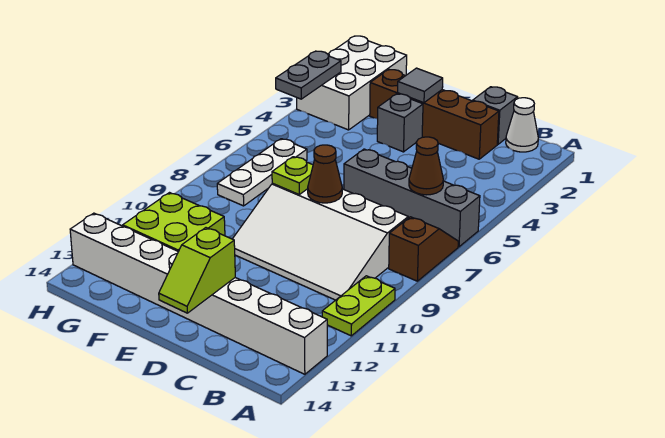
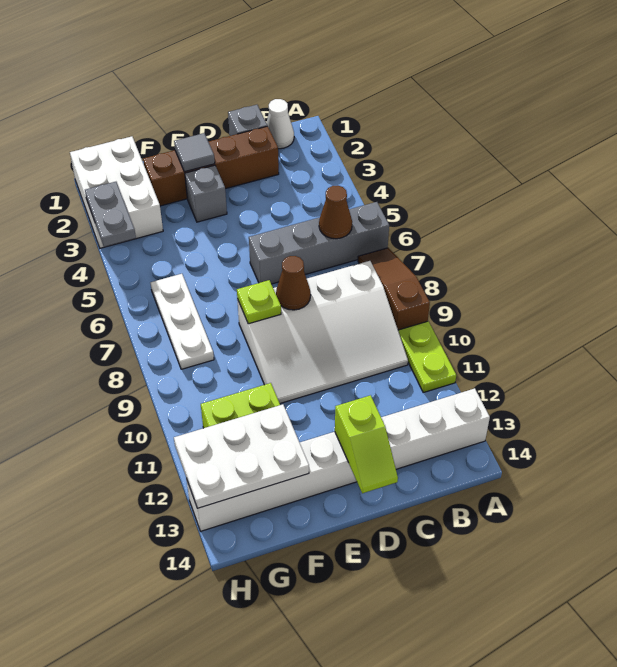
brown 1x2 slope [389,217,458,281] -> brown 1x3 slope [358,248,430,330]
none -> white 2x3 plate [174,404,309,508]

